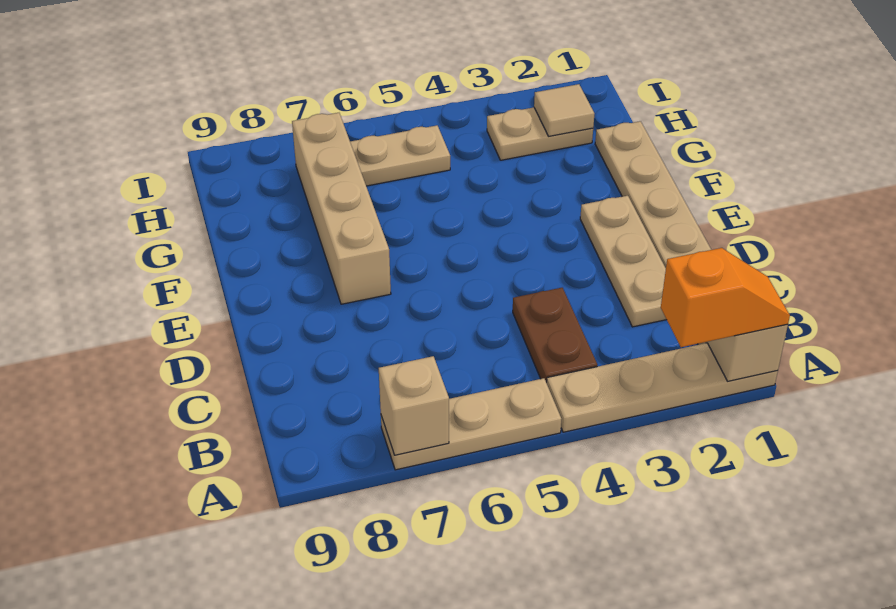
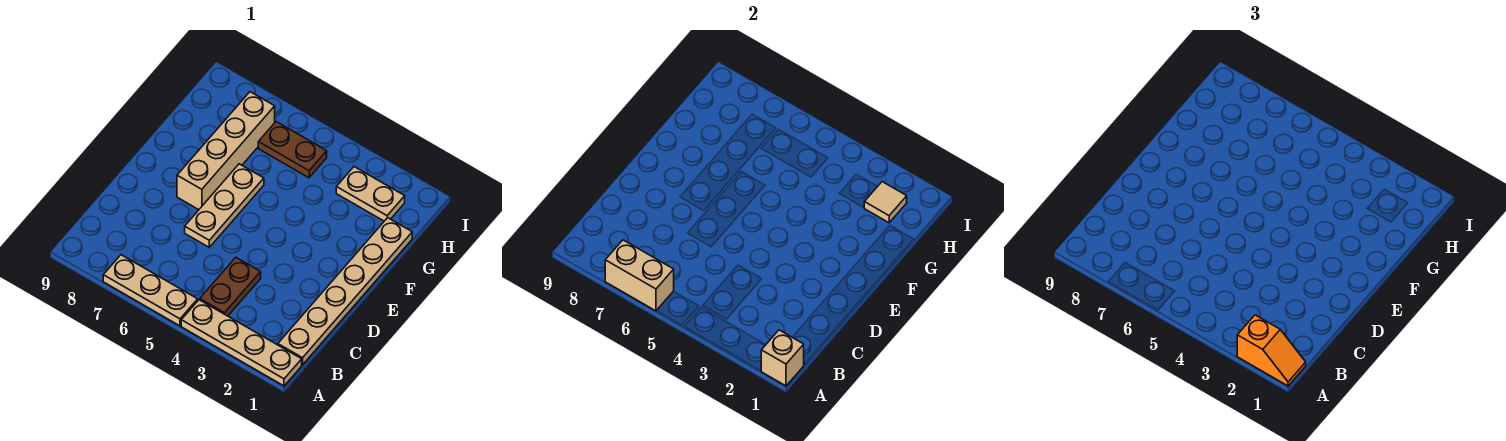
tan 1x1 brick [379,356,449,455] -> tan 1x2 brick [605,240,674,311]
tan 1x3 plate [580,196,666,327] -> tan 1x3 plate moved to [185,164,264,247]
tan 1x2 plate [350,125,450,186] -> brown 1x2 plate [258,122,327,178]

